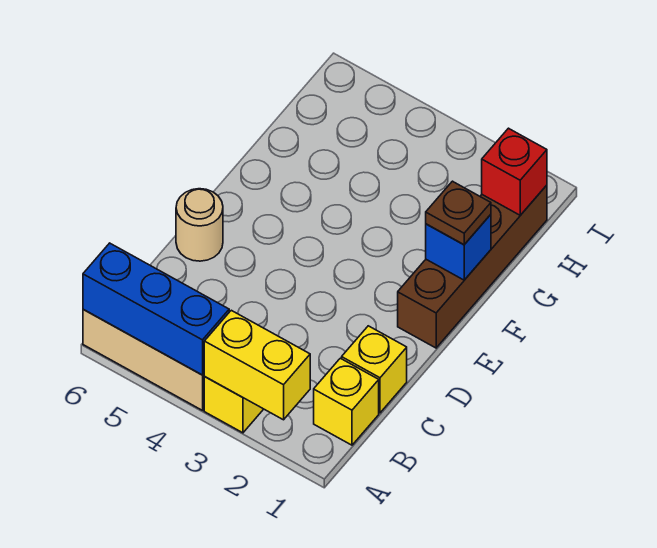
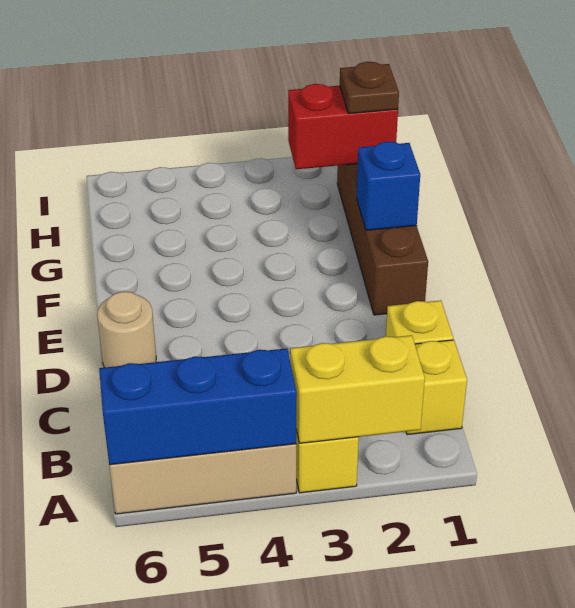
brown 1x1 plate [426,181,491,245] -> brown 1x1 plate moved to [340,62,399,114]
red 1x1 brick [482,128,547,215] -> red 1x2 brick [288,84,398,169]

